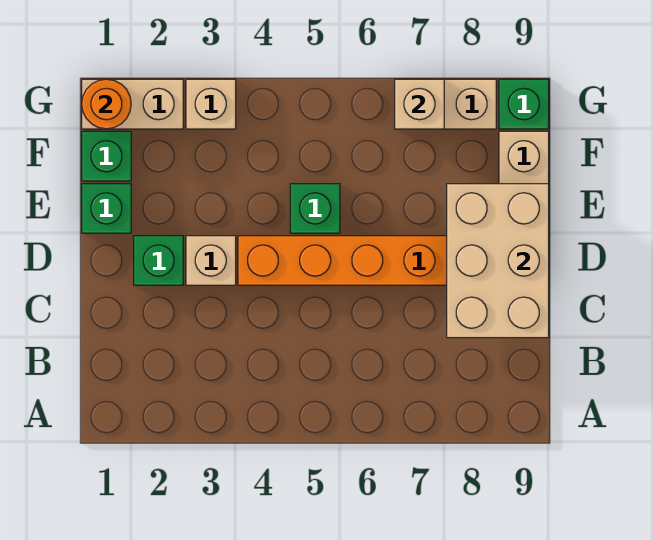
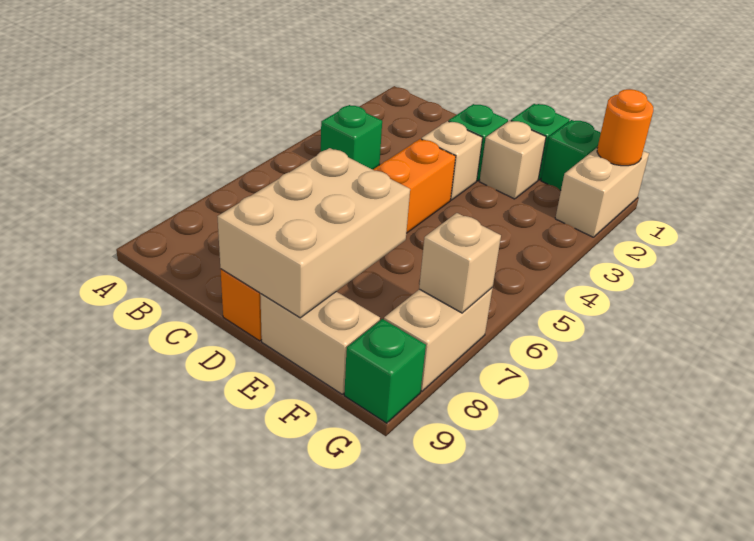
tan 2x3 brick [447,184,549,338] -> tan 2x3 brick turned to [217,148,410,318]
green 1x1 brick [290,184,340,233] -> green 1x1 brick moved to [321,105,382,170]
tan 1x1 brick [186,79,236,129] -> tan 1x1 brick moved to [479,121,546,199]

